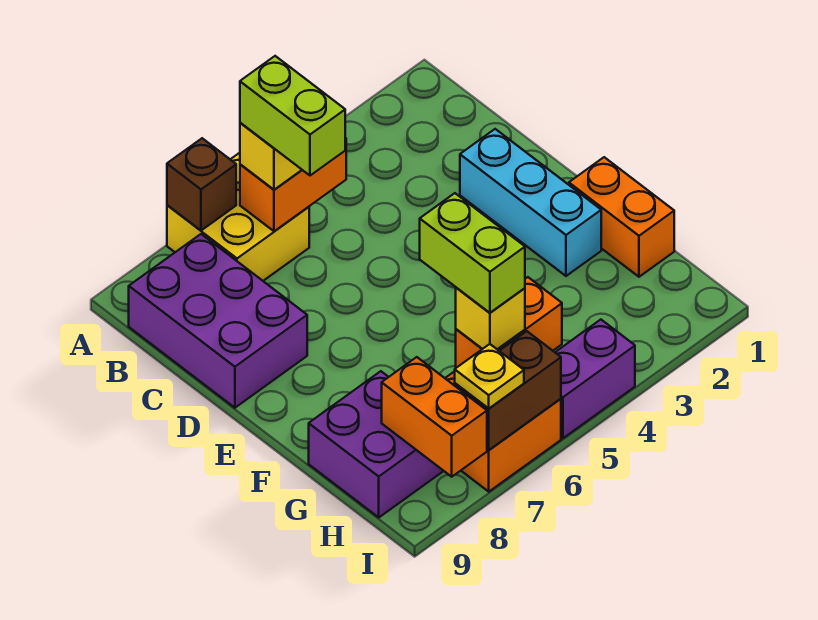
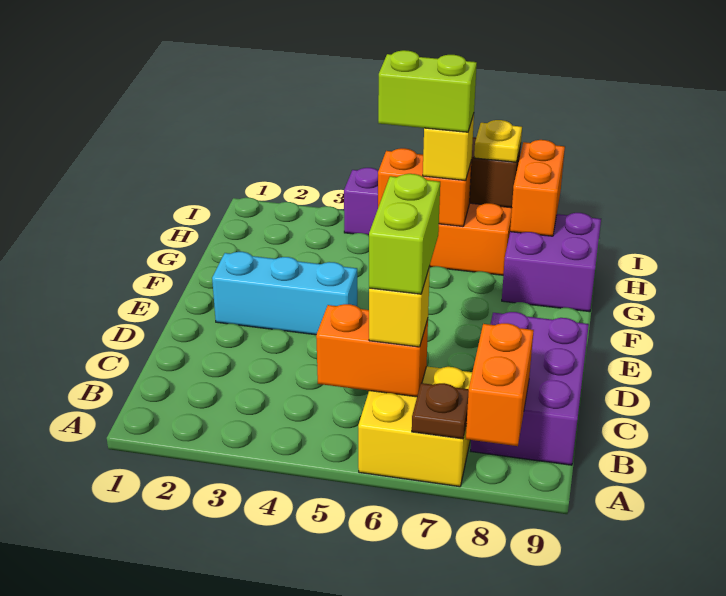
brown 1x1 brick [167,138,236,230] -> brown 1x1 plate [412,383,469,439]
cyan 1x3 brick [460,129,601,276] -> cyan 1x3 brick turned to [212,252,357,335]
orange 1x2 brick [569,157,674,277] -> orange 1x2 brick moved to [466,323,534,446]
lime 1x2 brick [420,193,525,313] -> lime 1x2 brick turned to [378,50,477,132]

